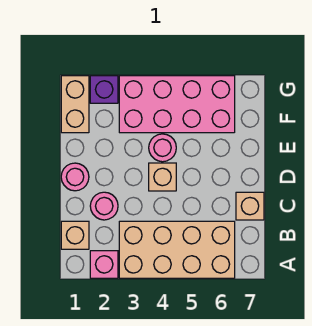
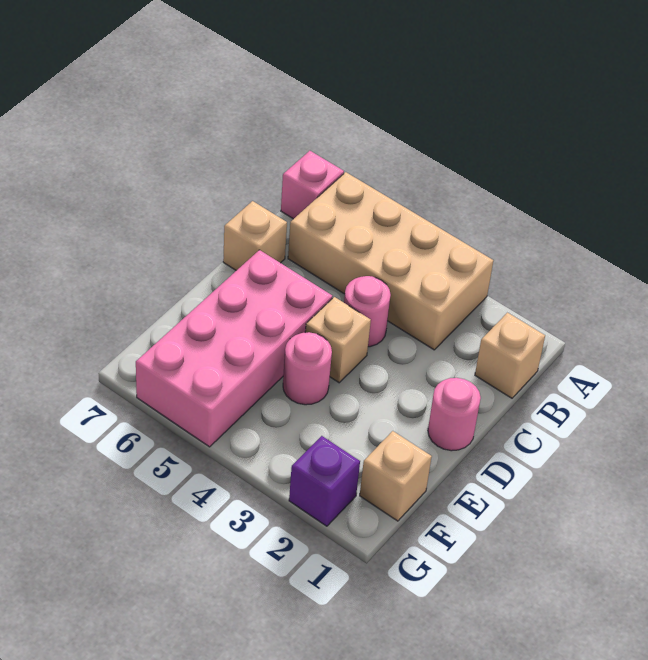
pink 1x1 brick [90,251,118,278] -> pink 1x1 brick moved to [281,151,344,219]
pink 1x1 round brick [90,192,118,220] -> pink 1x1 round brick moved to [344,276,391,347]
tan 1x2 brick [61,76,89,133] -> tan 1x1 brick [360,431,432,521]
pink 2x4 brick [119,76,235,133] -> pink 2x4 brick turned to [136,250,332,447]

